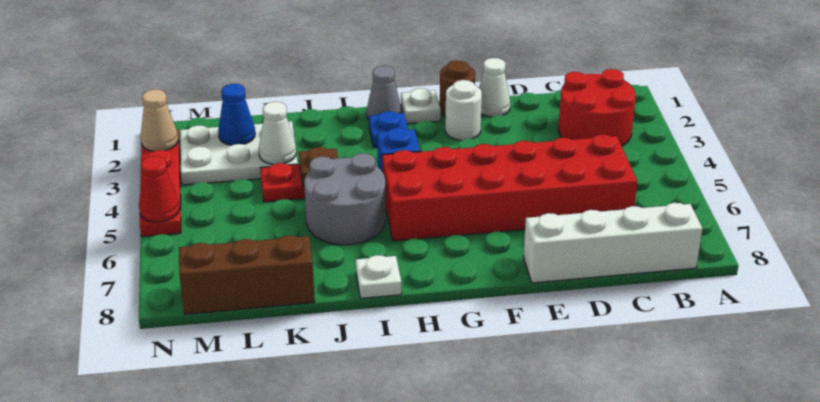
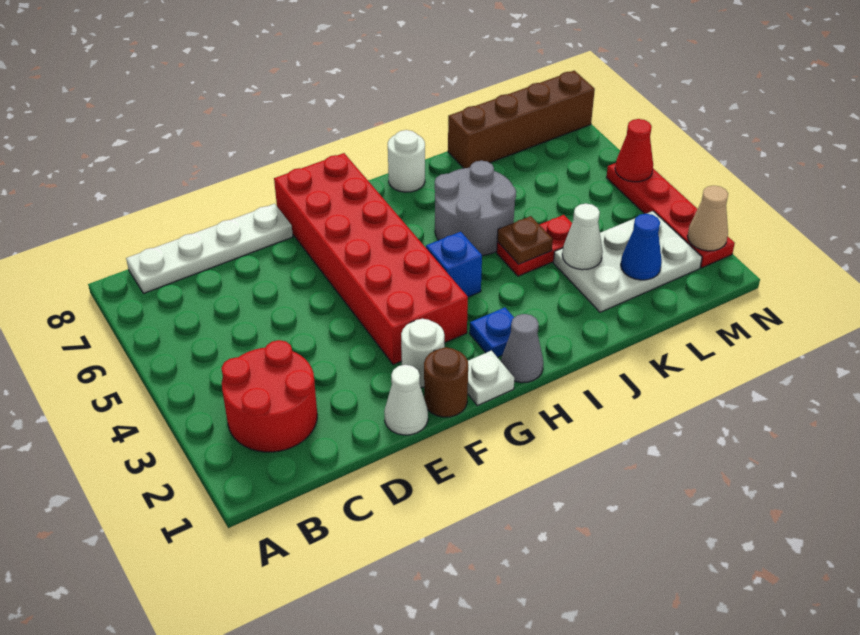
white 1x4 brick [523,203,703,283] -> white 1x4 plate [126,204,293,293]
red 2x6 brick [382,135,637,241] -> red 2x6 brick turned to [274,153,468,365]
white 1x1 plate [356,255,402,298] -> white 1x1 round brick [388,130,425,192]
brown 1x3 brick [179,235,315,314] -> brown 1x4 brick [448,71,595,168]

